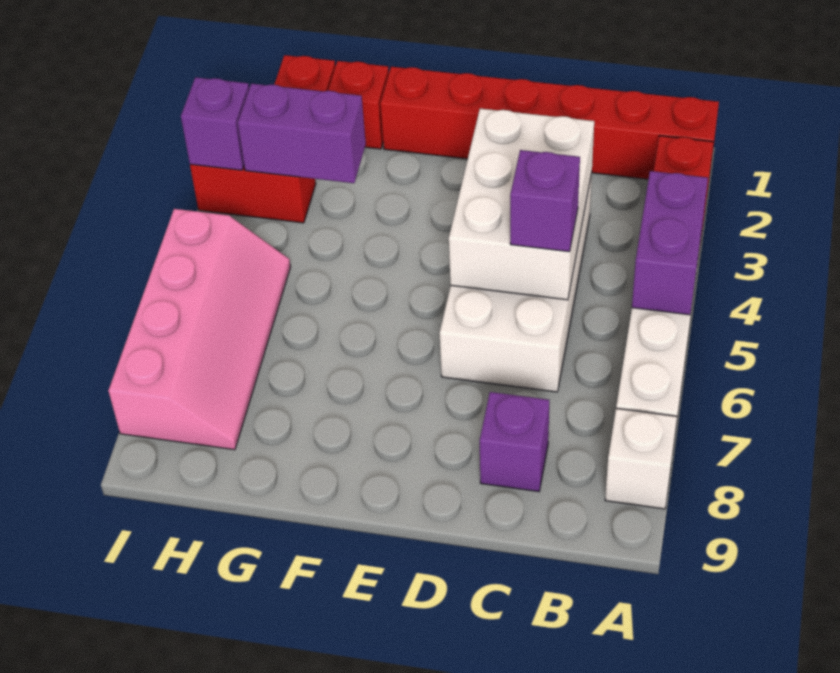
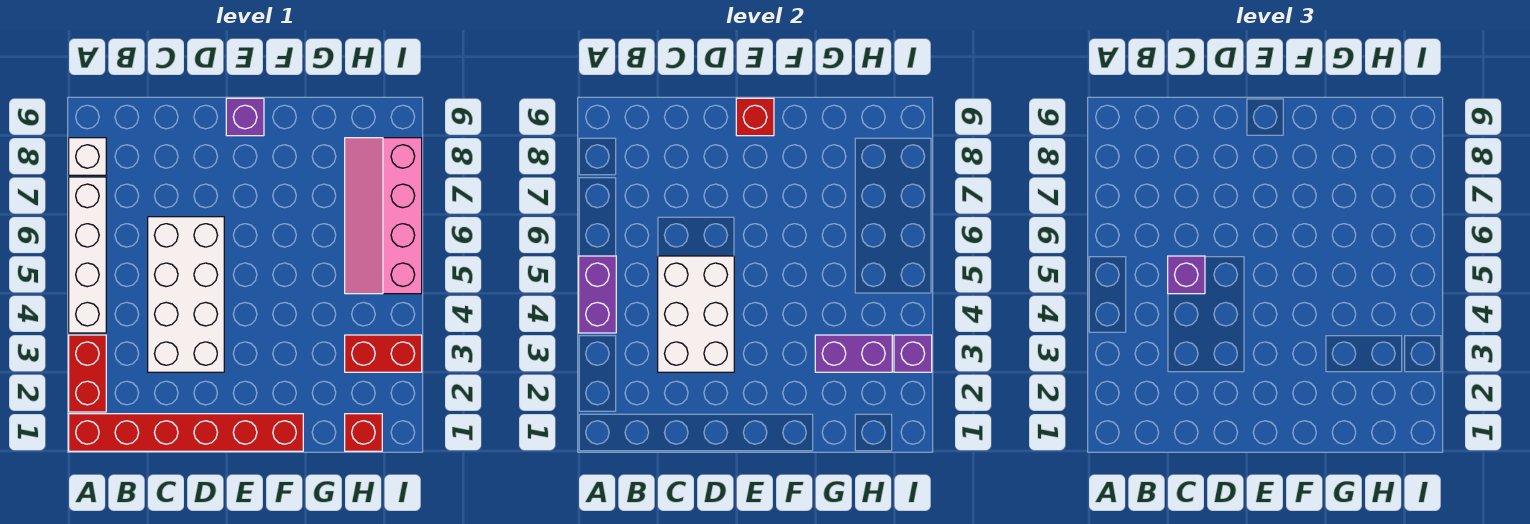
purple 1x1 brick [480,392,549,492] -> purple 1x1 brick moved to [226,98,264,136]
red 1x1 brick [328,61,389,149] -> red 1x1 brick moved to [736,98,774,136]

